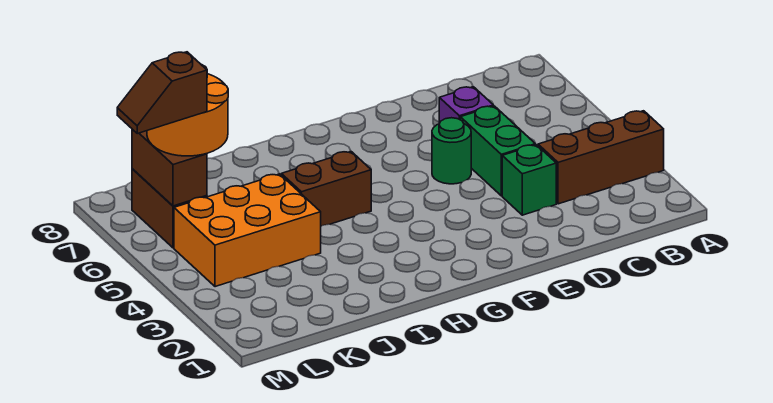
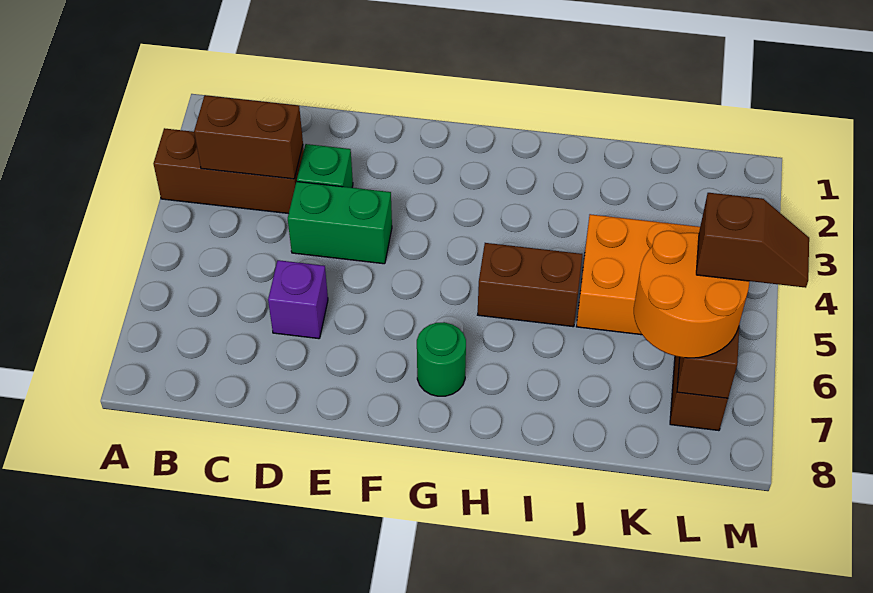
none -> brown 1x2 brick [194,95,303,179]
green 1x2 brick [460,106,535,196] -> green 1x2 brick turned to [288,182,392,264]
green 1x1 round brick [432,118,471,184] -> green 1x1 round brick moved to [417,322,466,396]

